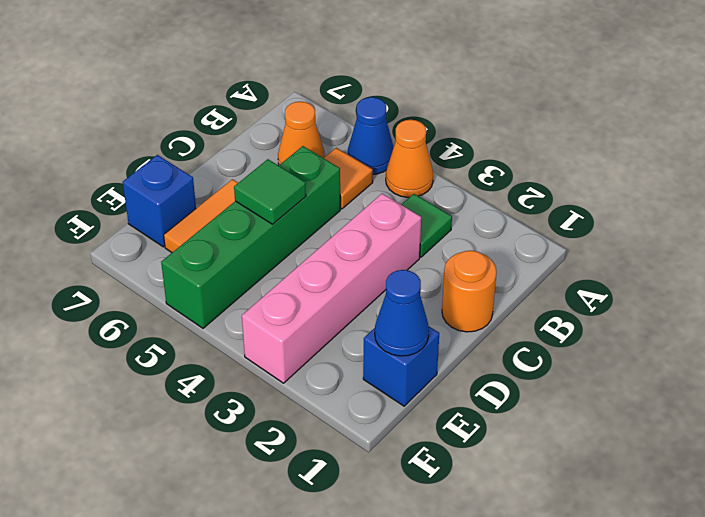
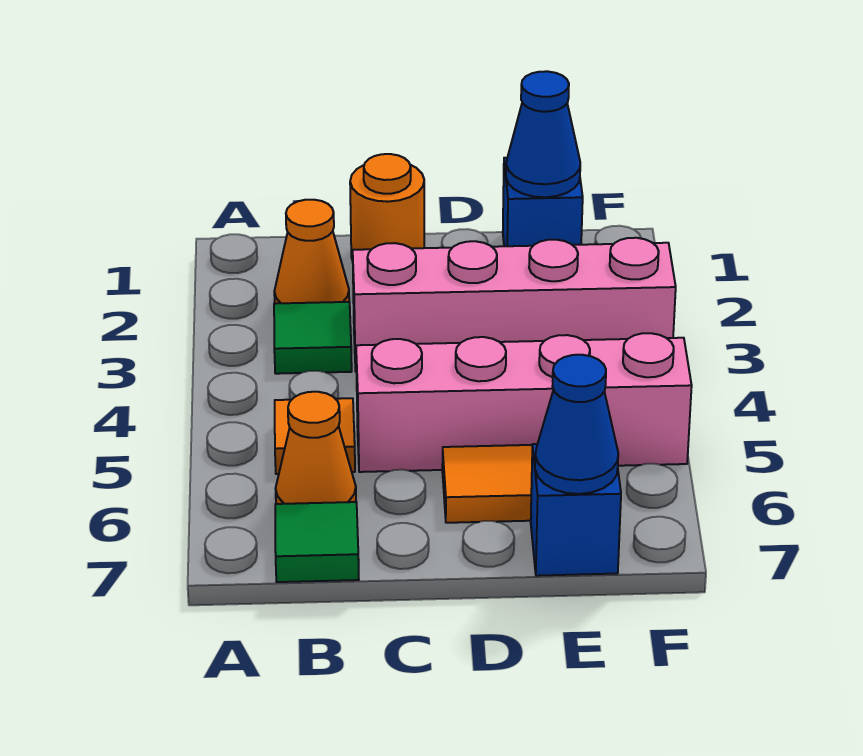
orange 1x1 cone [386,120,433,198] -> orange 1x1 cone moved to [274,200,349,304]
blue 1x1 cone [348,97,394,174] -> blue 1x1 cone moved to [535,355,618,494]
green 1x4 brick [161,146,340,328] -> pink 1x4 brick [356,333,692,472]
green 1x1 tile [234,159,306,224] -> green 1x1 tile moved to [275,502,359,582]

